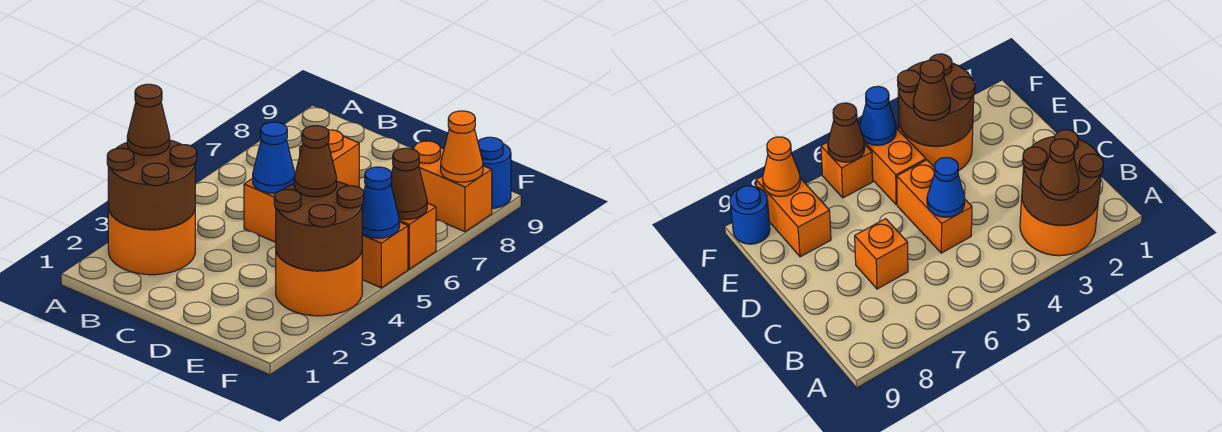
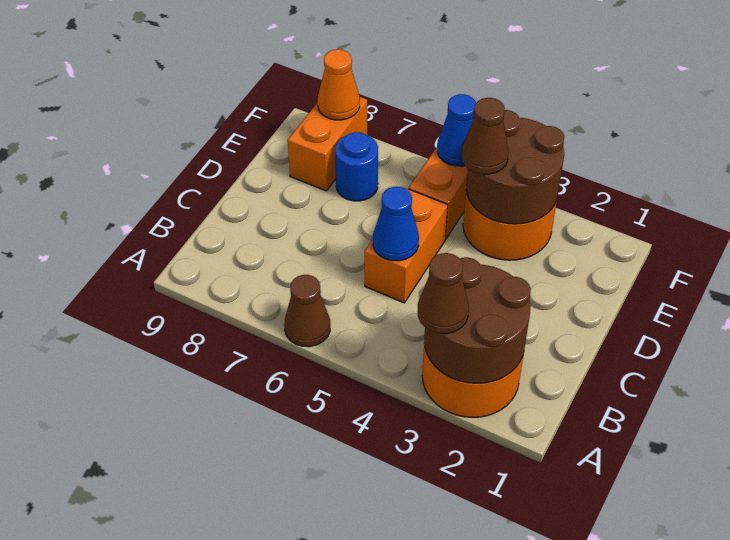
orange 1x1 brick [300,130,359,187] -> none
orange 1x1 brick [399,203,436,269] -> none
brown 1x1 cone [391,148,427,220] -> brown 1x1 cone moved to [284,275,330,347]
blue 1x1 round brick [478,137,511,208] -> blue 1x1 round brick moved to [335,132,378,201]

